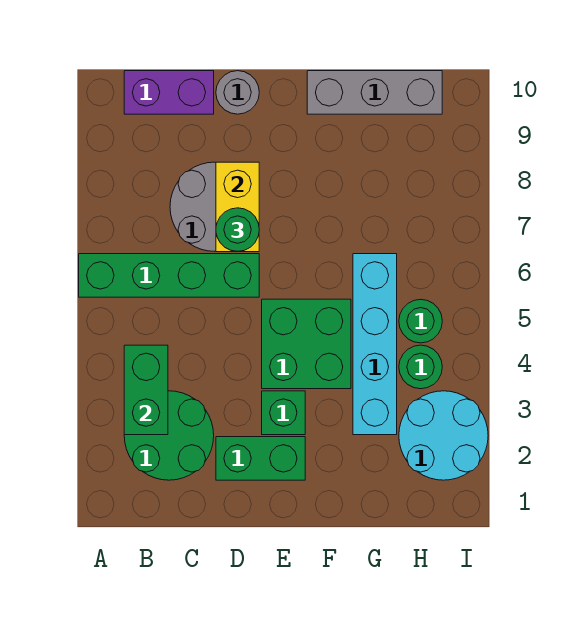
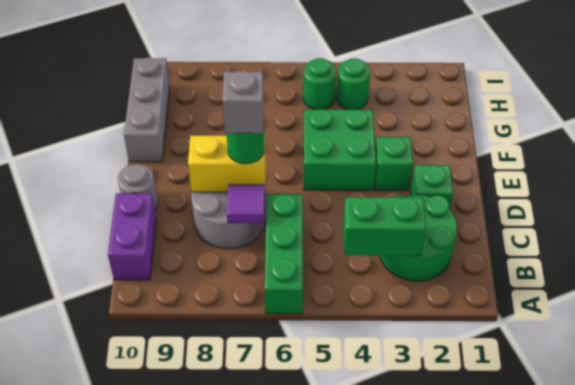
green 1x4 brick [79,254,259,297] -> green 1x3 brick [265,194,303,314]
none -> purple 1x1 tile [227,185,265,223]
green 1x2 brick [216,437,305,480] -> green 1x1 brick [411,165,453,209]
none -> grey 1x1 brick [222,71,264,133]
cyan 1x4 brick [353,254,397,435] -> none
cyan 2x2 round brick [399,391,488,480] -> none

